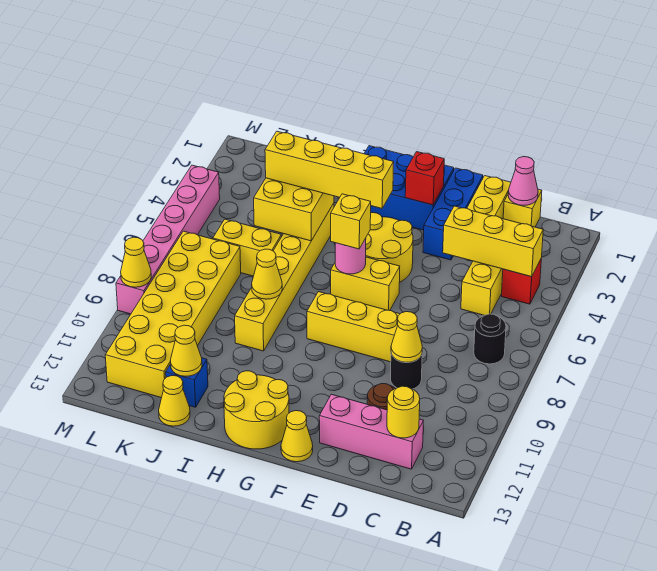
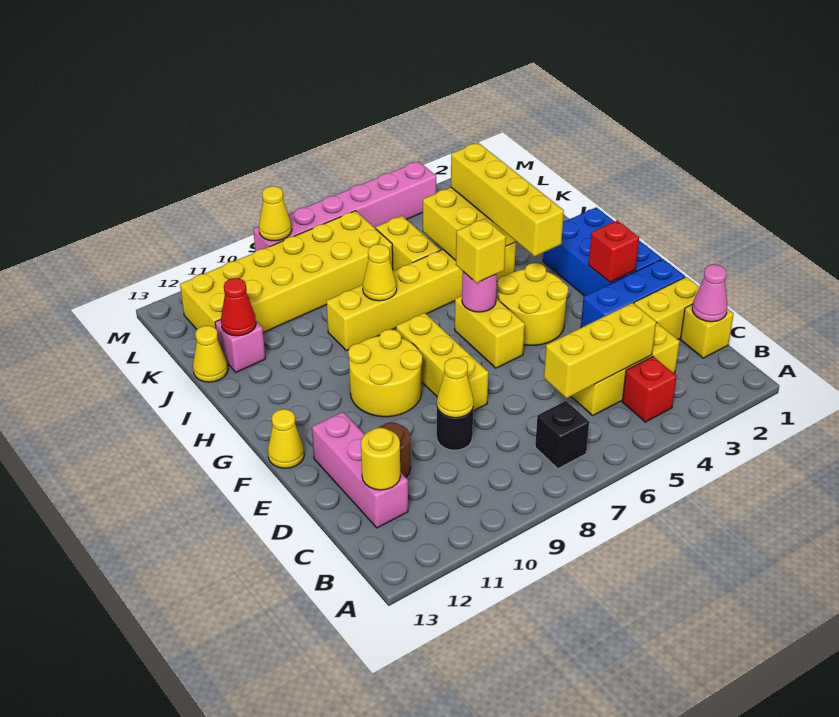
yellow 1x3 brick [443,206,543,277] -> yellow 1x3 brick turned to [544,303,656,398]
black 1x1 round brick [474,314,506,364] -> black 1x1 brick [535,401,589,469]
yellow 2x2 round brick [224,371,289,449] -> yellow 2x2 round brick moved to [348,329,422,417]
blue 1x1 brick [166,358,208,407] -> pink 1x1 brick [215,320,265,372]
yellow 1x1 cone [170,325,202,376] -> red 1x1 cone [221,278,256,336]

